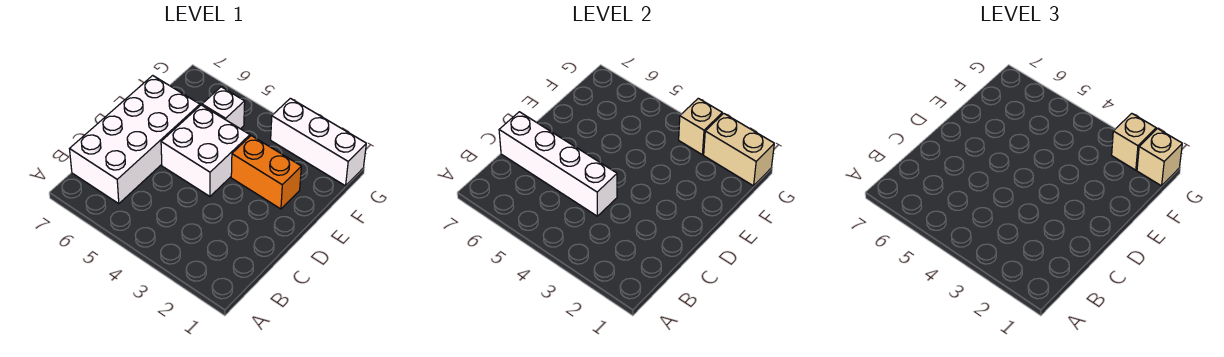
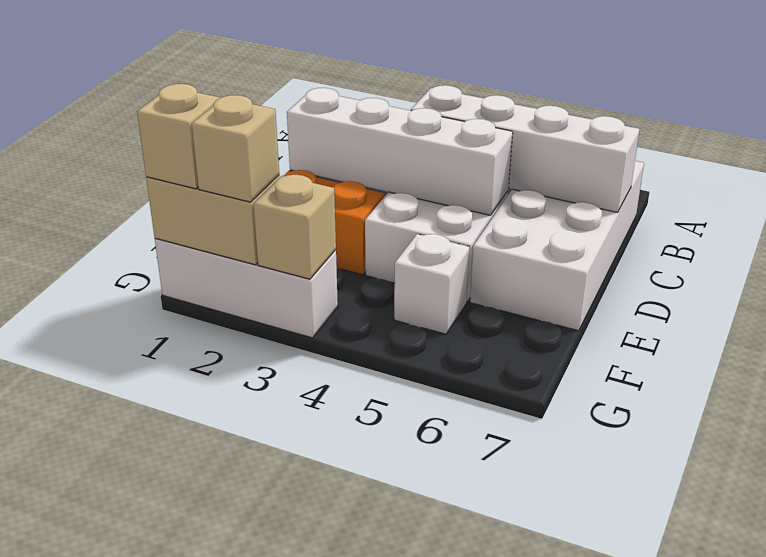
none -> white 1x4 brick [287,88,513,215]

